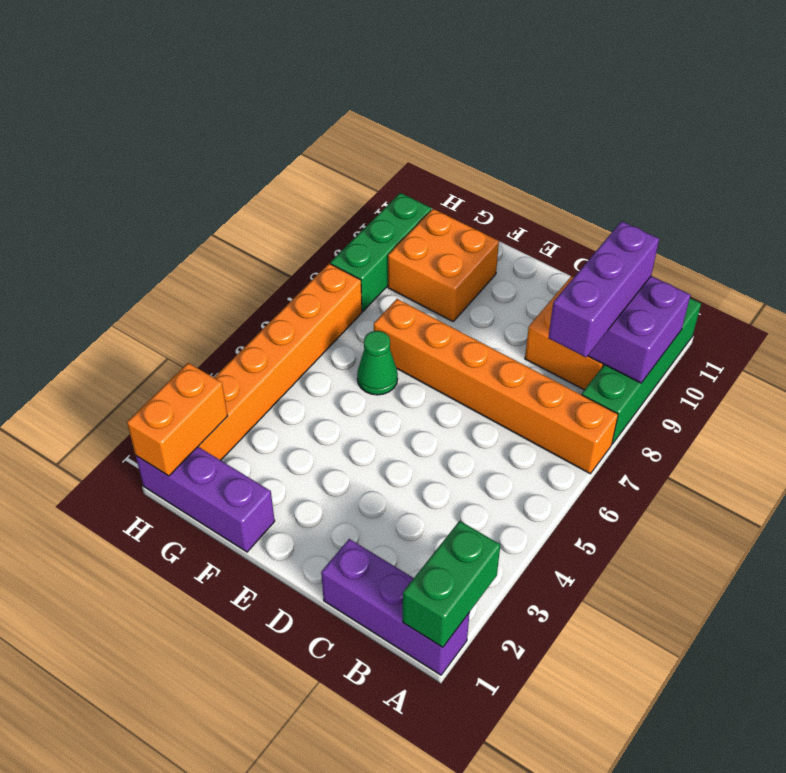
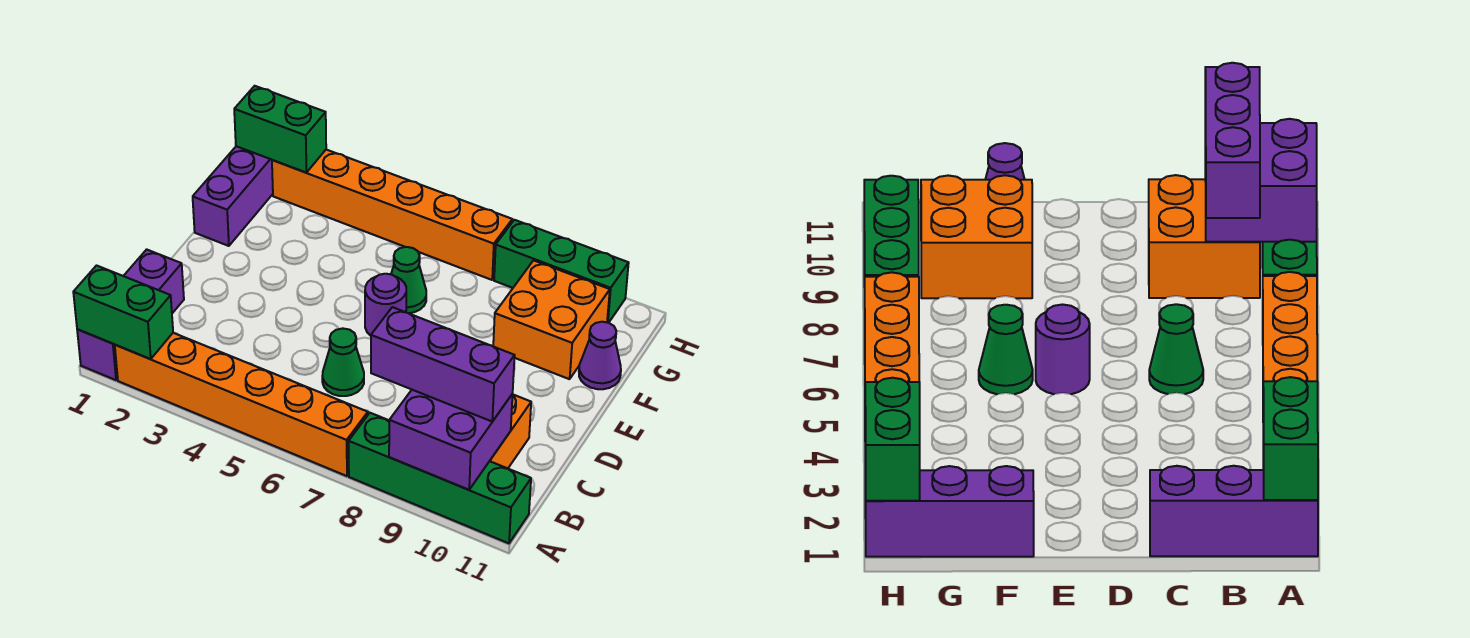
orange 1x6 brick [374,299,618,474] -> orange 1x6 brick turned to [115,333,368,476]
none -> green 1x1 cone [322,328,364,396]
none -> purple 1x1 round brick [365,274,406,336]
none -> purple 1x1 cone [579,322,621,389]
orange 1x2 brick [127,363,227,476] -> green 1x2 brick [234,86,326,173]

